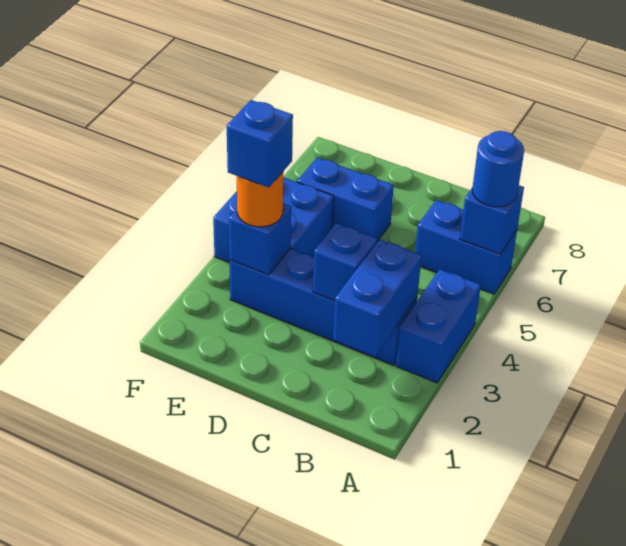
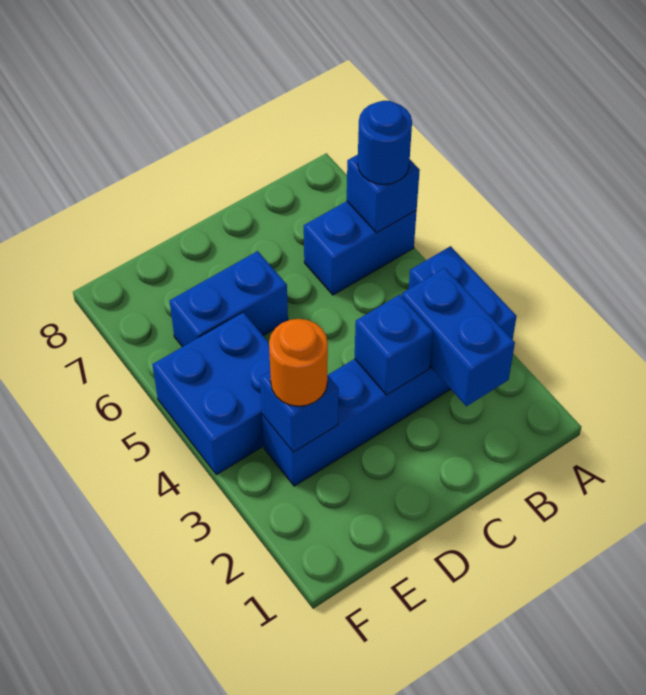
blue 1x1 brick [227,100,293,188] -> none

